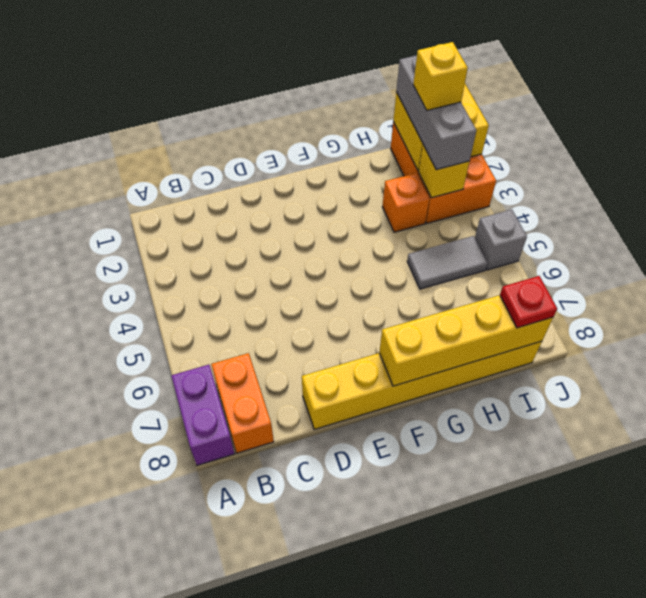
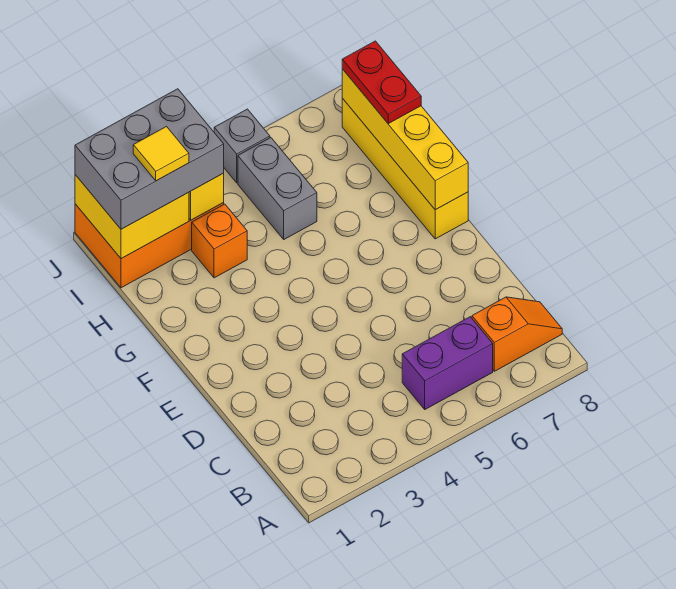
purple 1x2 brick [172,365,234,465] -> purple 1x2 brick moved to [402,317,493,409]
orange 1x2 brick [211,353,274,453] -> orange 1x2 slope [472,297,562,371]
yellow 1x6 brick [302,341,542,429] -> yellow 1x4 brick [342,98,468,239]
grey 1x2 tile [407,236,488,289] -> grey 1x2 brick [238,138,317,239]
grey 1x3 brick [396,55,476,170] -> grey 2x3 brick [75,89,224,229]
yellow 1x1 brick [413,42,468,110] -> yellow 1x1 tile [133,127,189,181]
red 1x1 plate [500,276,557,328] -> red 1x2 plate [342,41,421,124]

